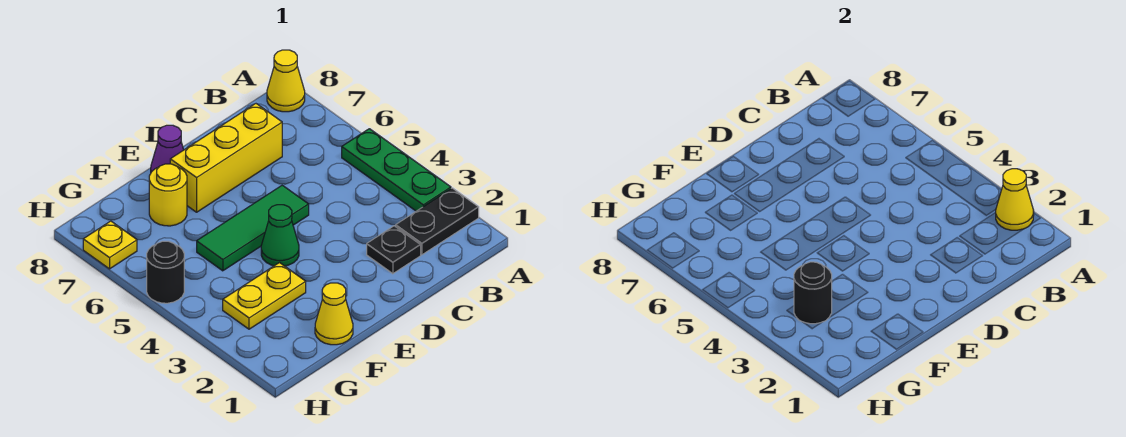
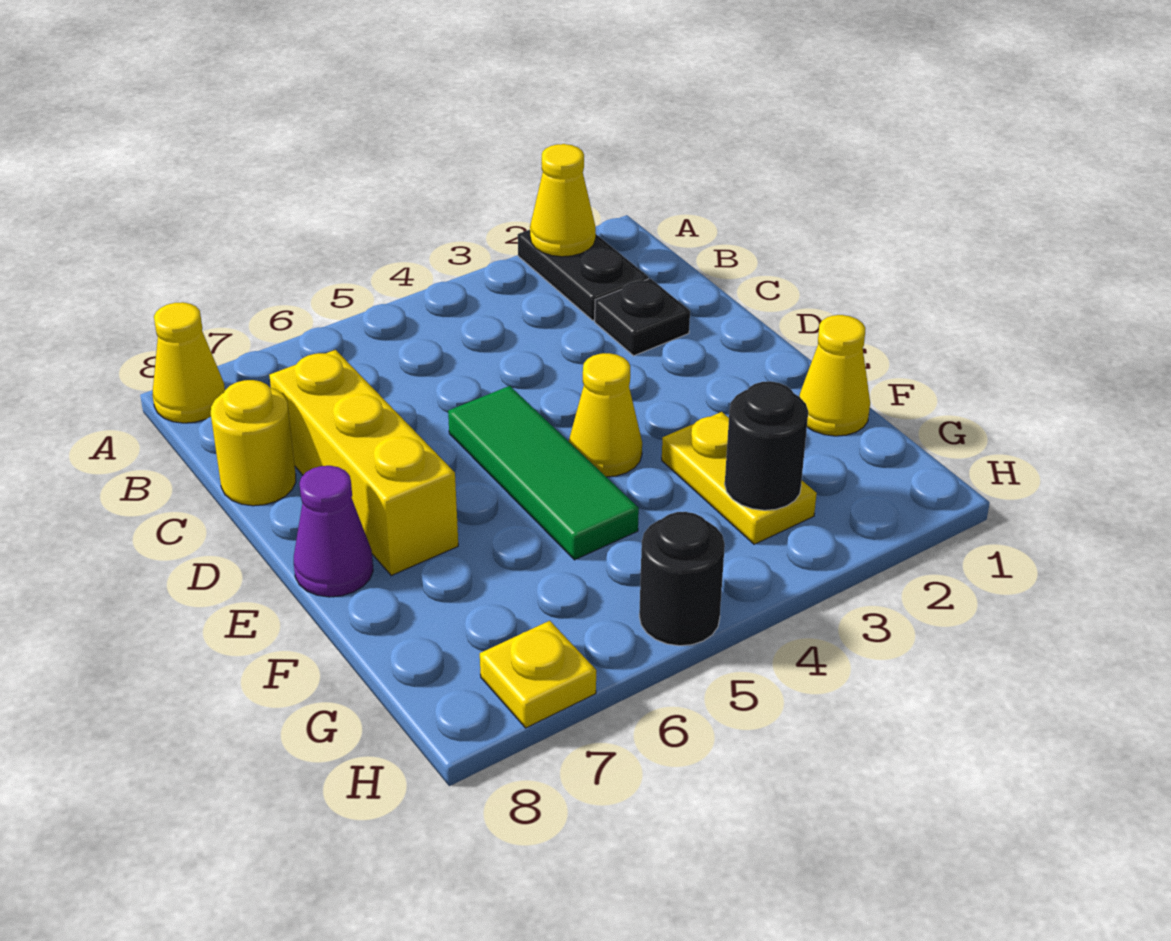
green 1x3 plate [342,129,451,211] -> none
green 1x1 cone [261,205,299,266] -> yellow 1x1 cone [569,353,642,477]
yellow 1x1 round brick [149,164,187,226] -> yellow 1x1 round brick moved to [211,380,296,506]

